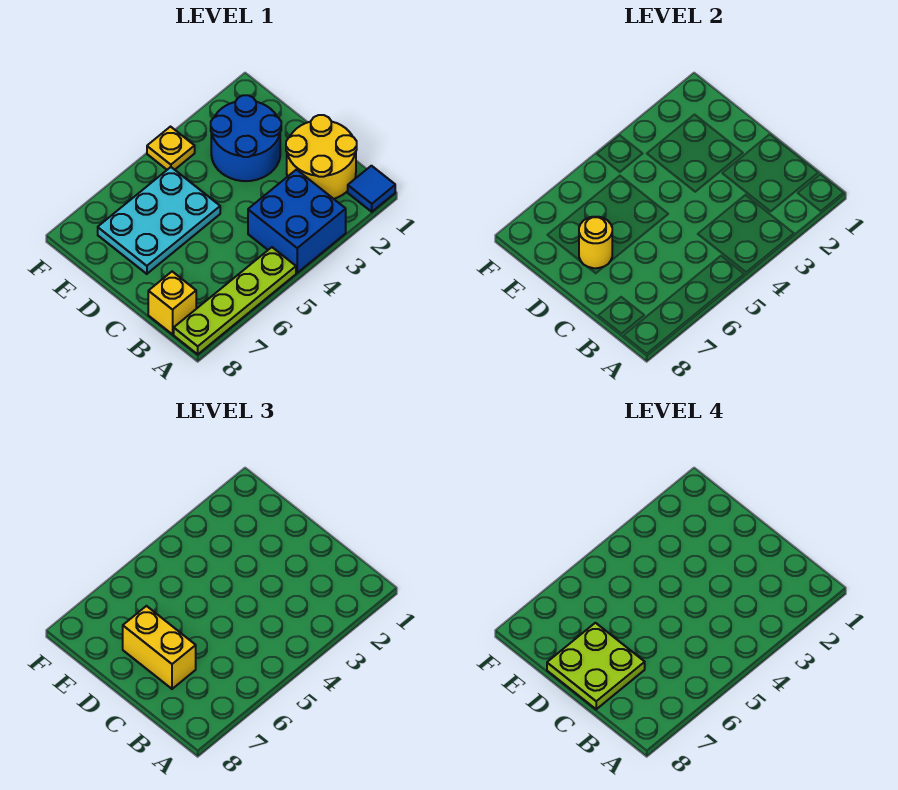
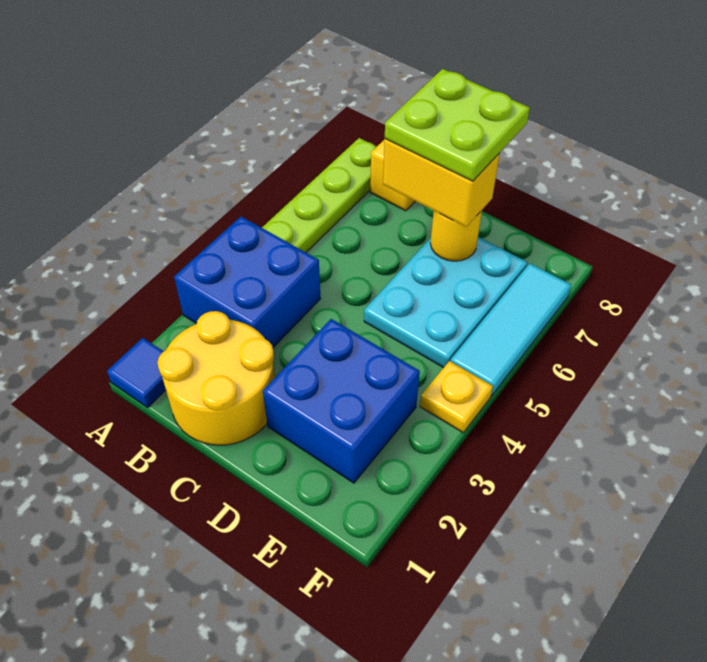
blue 2x2 round brick [211,95,281,181] -> blue 2x2 brick [263,319,420,483]
none -> cyan 1x3 tile [451,263,571,395]

